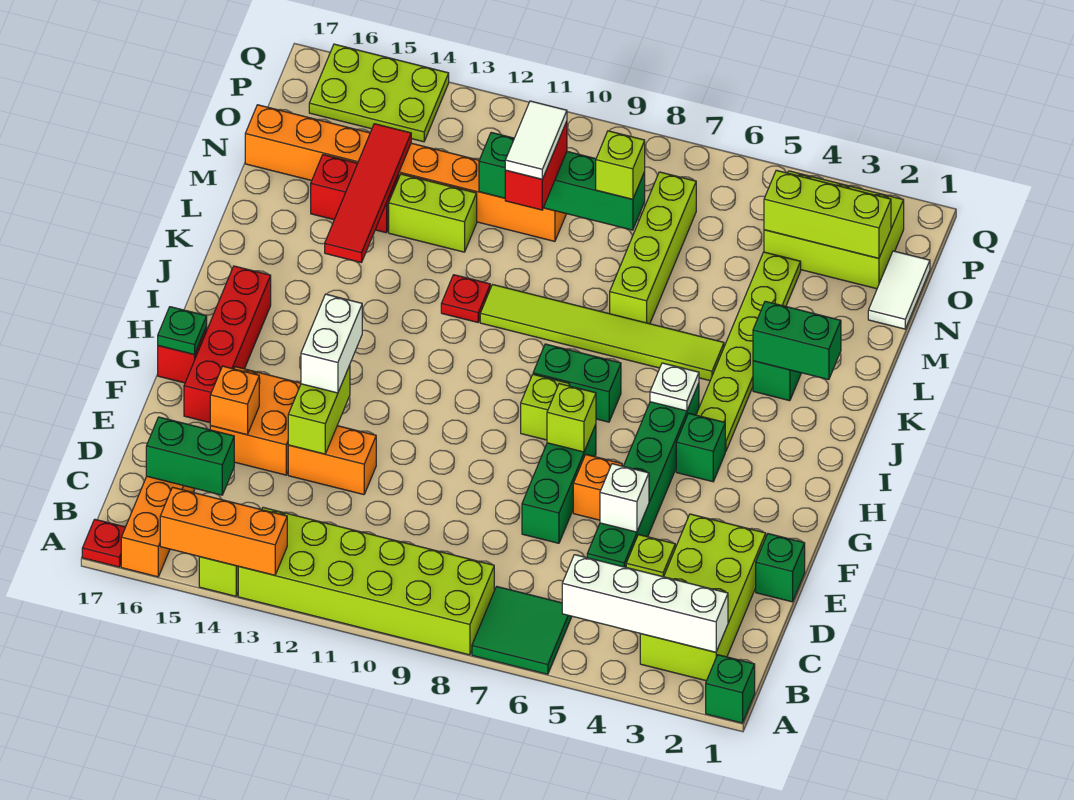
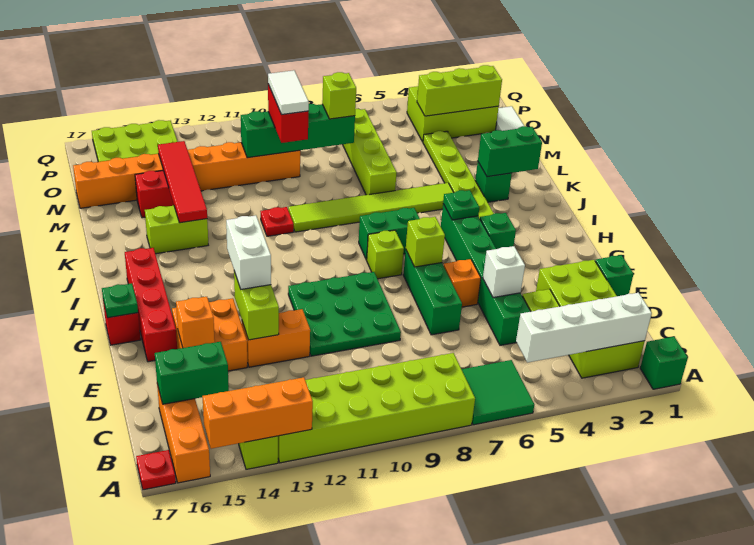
none -> green 3x3 plate [288,272,401,356]
white 1x1 plate [650,363,699,411] -> green 1x1 plate [443,190,479,220]
lime 1x2 brick [389,174,477,252] -> lime 1x2 brick moved to [145,206,208,254]

